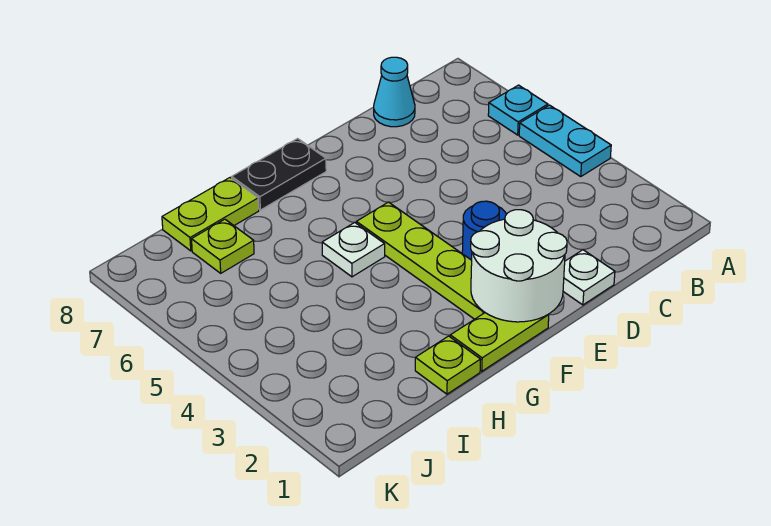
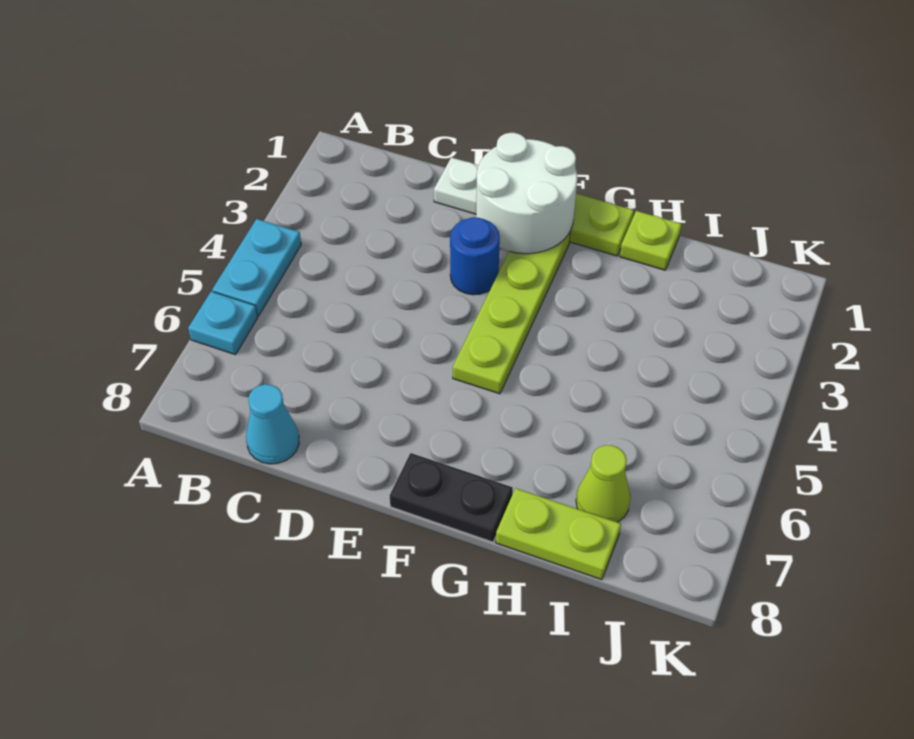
white 1x1 plate [322,222,385,277] -> none
lime 1x1 plate [192,219,254,273] -> lime 1x1 cone [576,445,631,522]

